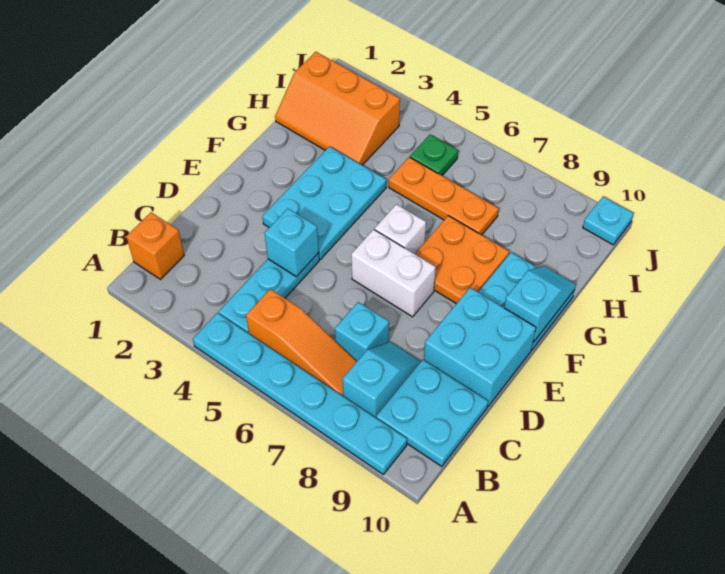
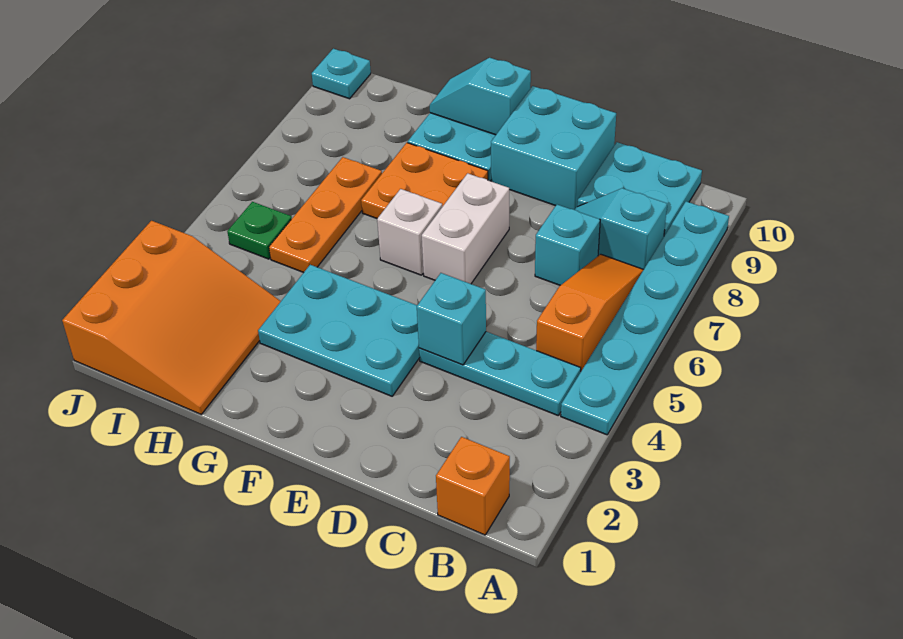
orange 2x3 slope [275,52,400,165] -> orange 3x3 slope [62,221,281,414]

